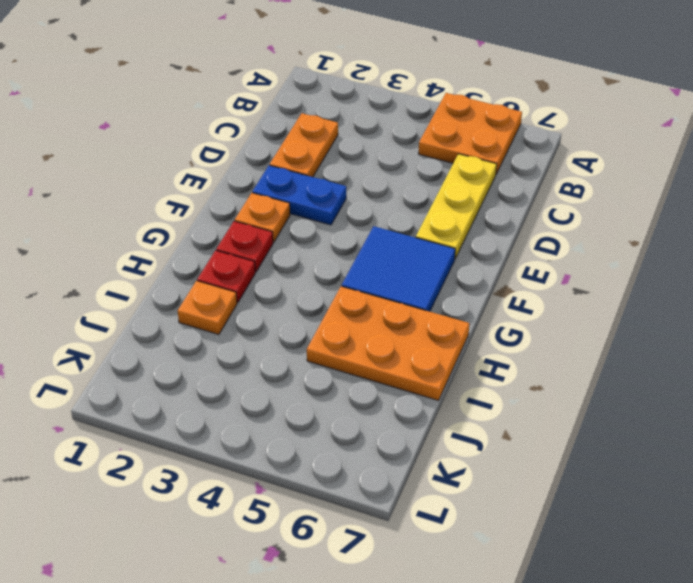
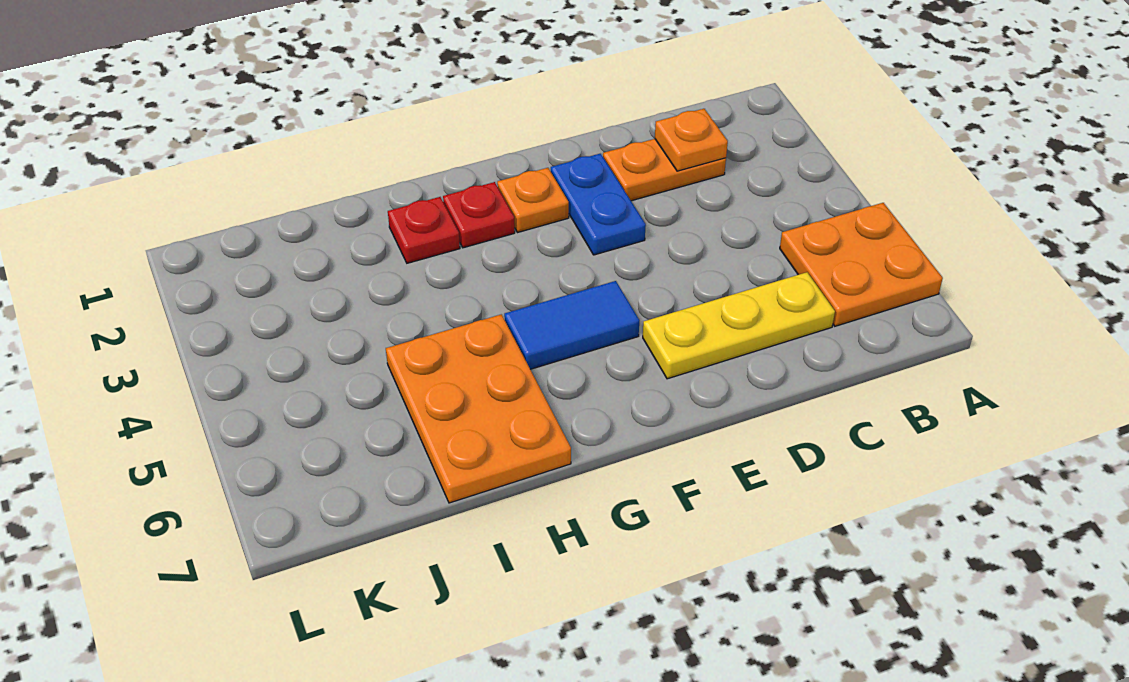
blue 2x2 tile [342,226,455,312] -> blue 1x2 tile [504,281,639,369]
orange 1x1 plate [178,281,237,335] -> orange 1x1 plate moved to [655,109,728,171]

